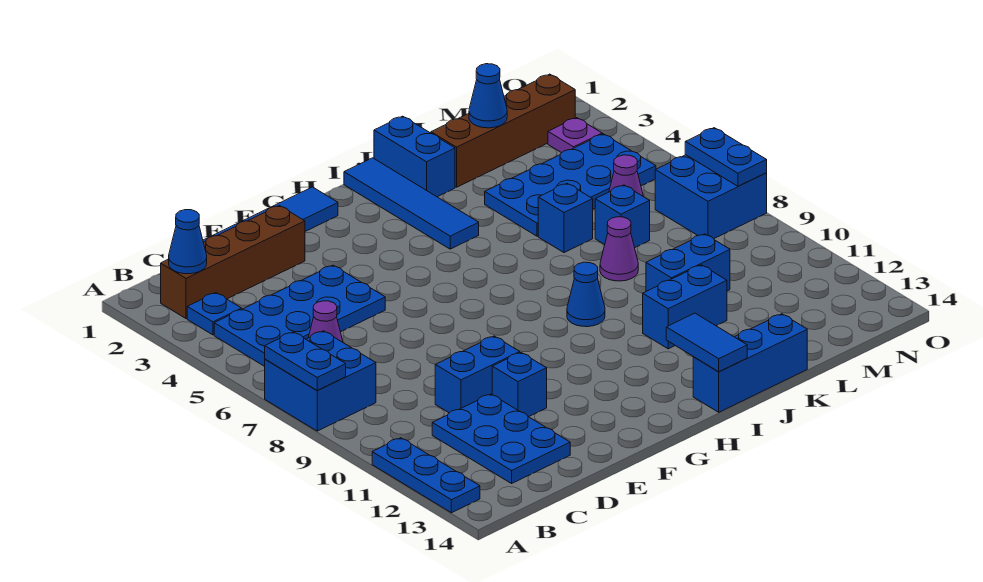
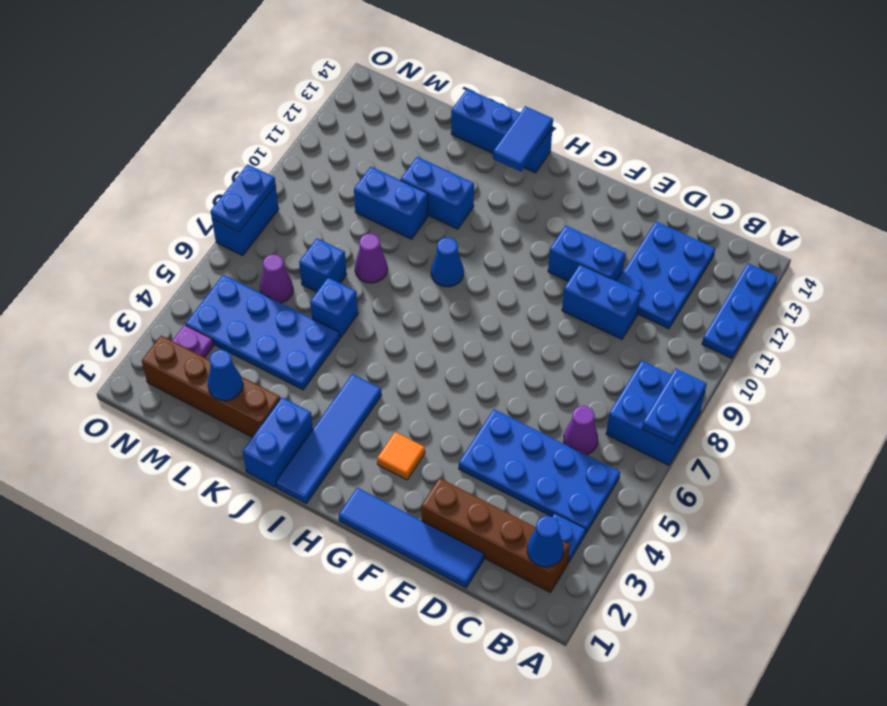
blue 1x1 brick [492,353,547,417] -> blue 1x2 brick [548,226,625,281]
none -> orange 1x1 tile [377,432,425,480]
blue 2x2 brick [655,155,767,239] -> blue 1x2 brick [212,186,279,255]

